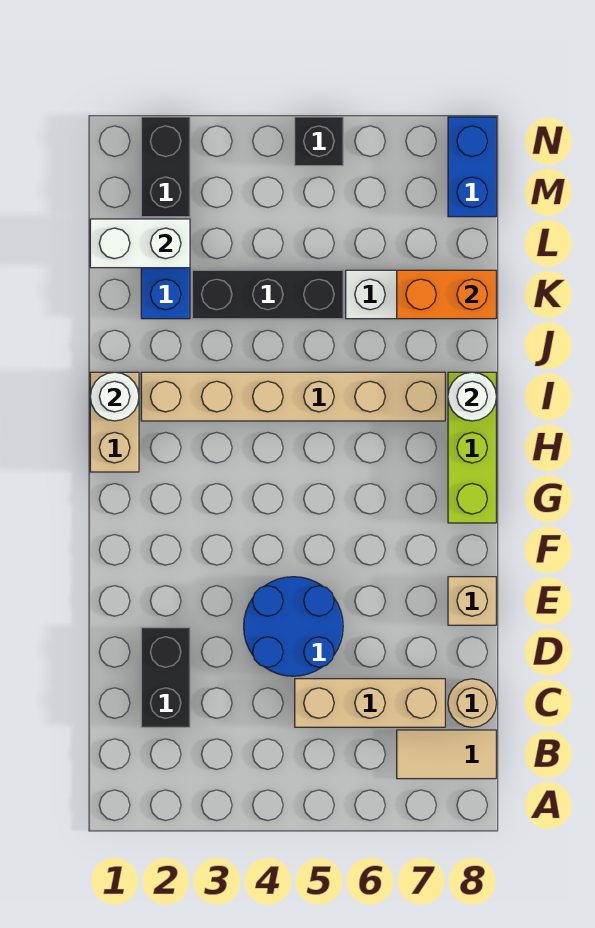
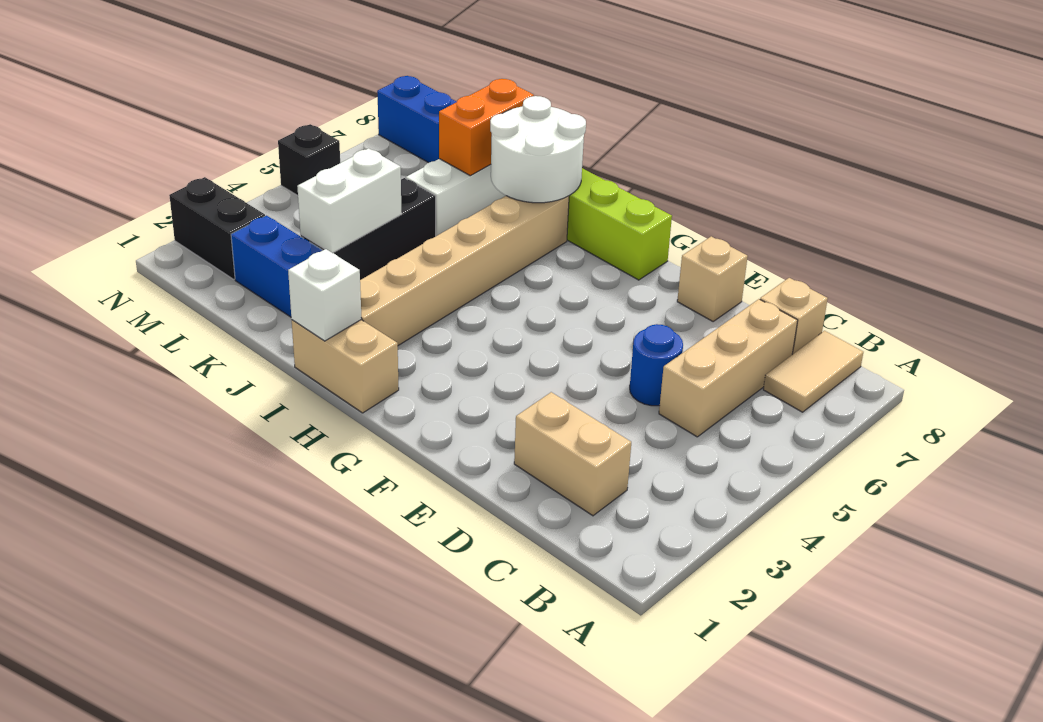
black 1x2 brick [141,628,190,727] -> tan 1x2 brick [514,392,631,516]
tan 1x1 round brick [448,679,496,727] -> tan 1x1 brick [760,278,828,354]
blue 2x2 round brick [244,577,343,676] -> blue 1x1 round brick [630,324,683,406]
white 1x1 round brick [90,372,139,421] -> white 1x1 brick [288,249,362,341]
white 1x1 round brick [448,372,496,421] -> white 2x2 round brick [490,96,586,203]
white 1x2 brick [90,219,190,268] -> white 1x2 brick moved to [297,148,402,253]

